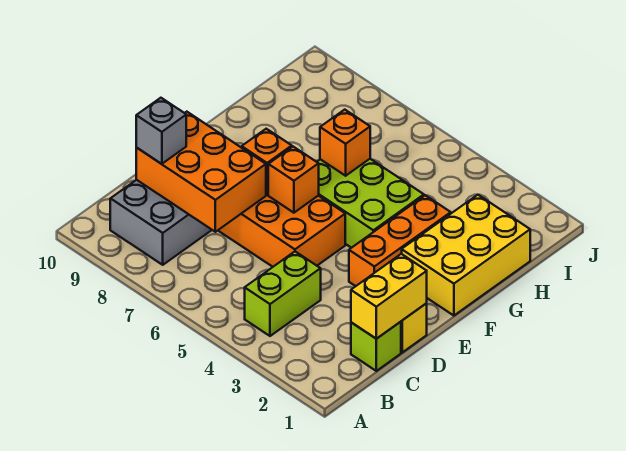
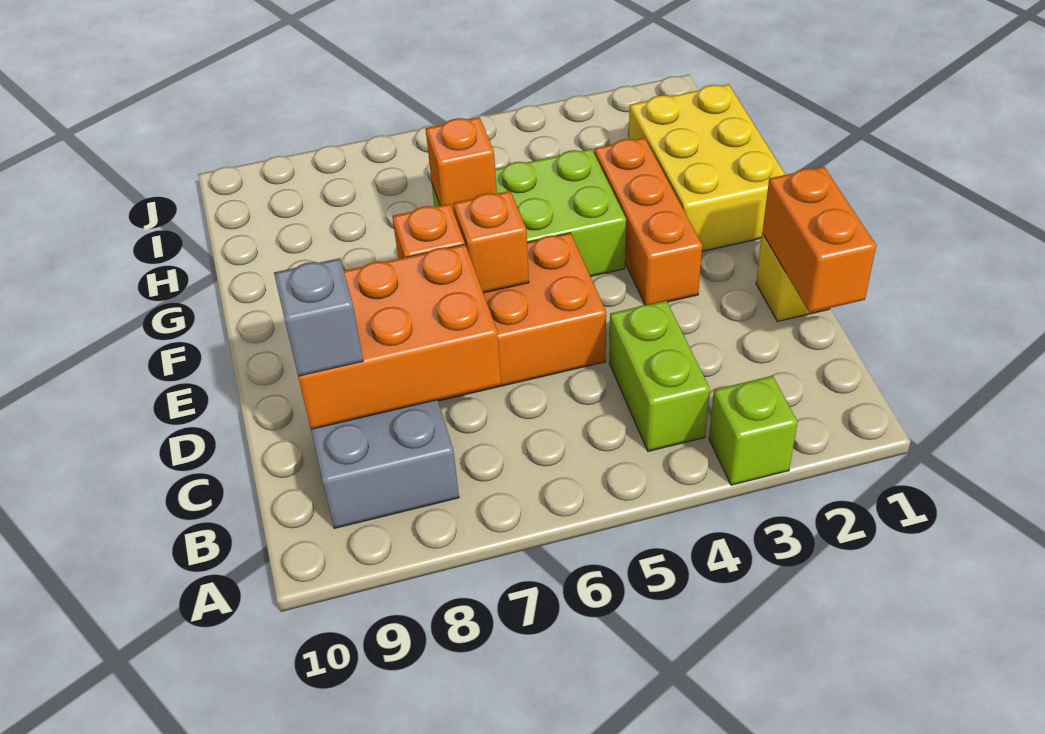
lime 1x1 brick [351,322,401,371] -> lime 1x1 brick moved to [709,376,797,485]
yellow 1x2 brick [351,254,427,339] -> orange 1x2 brick [762,167,876,313]

